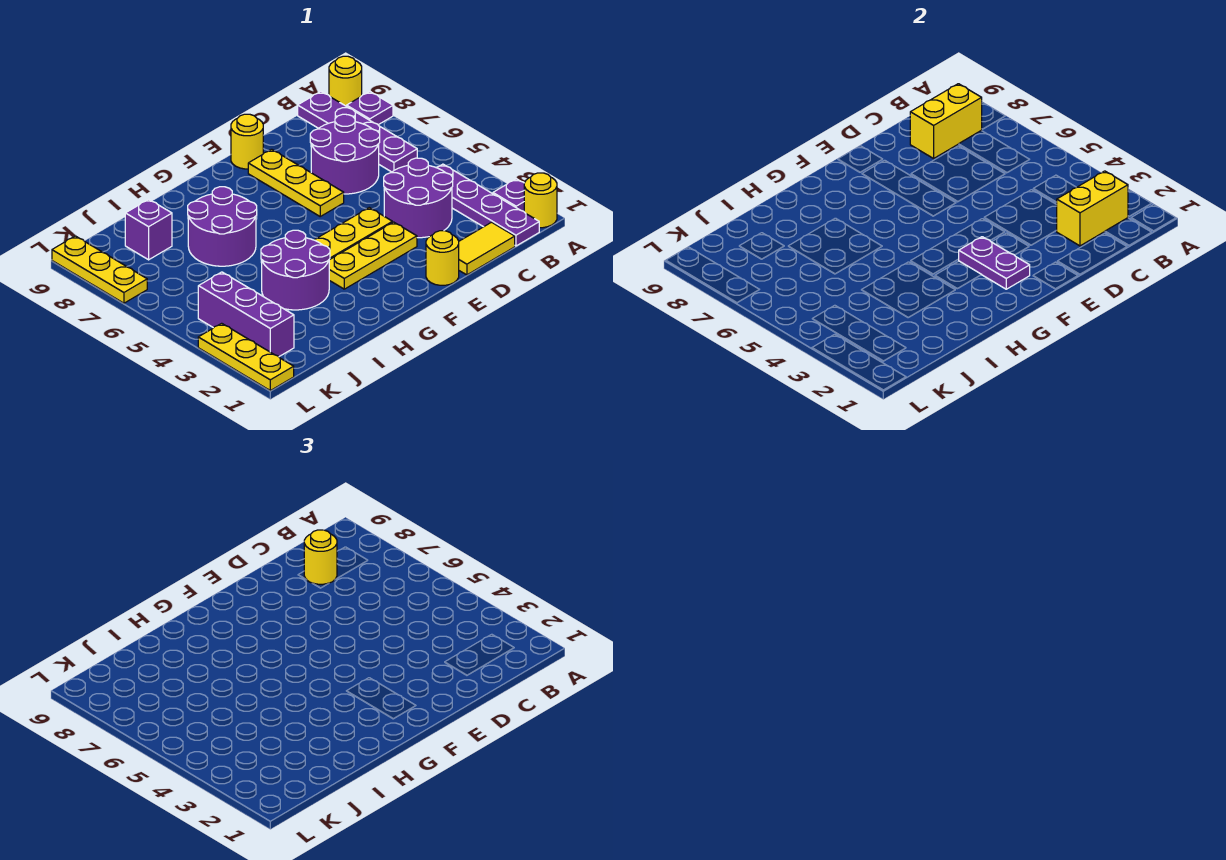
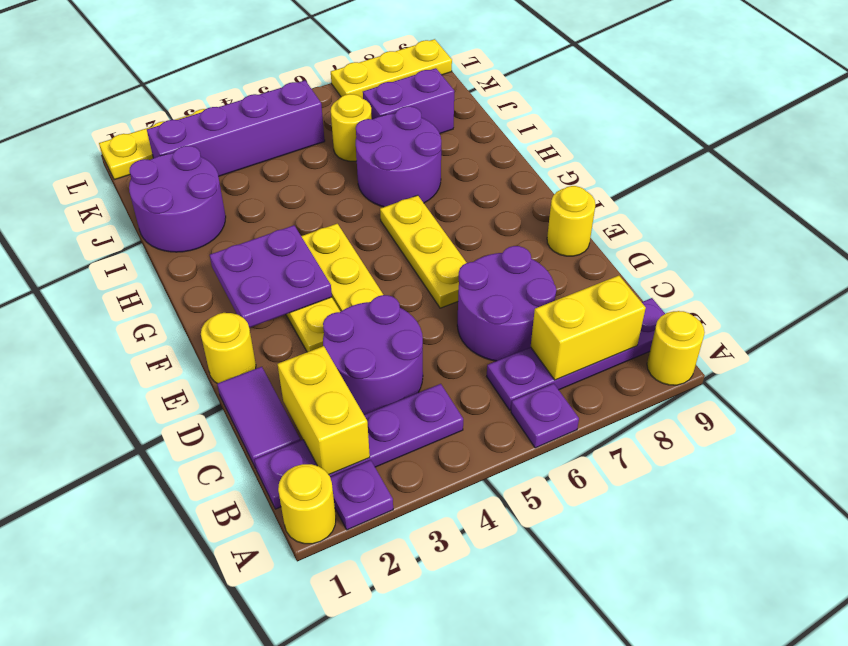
purple 1x1 plate [347,92,393,125] -> purple 1x1 plate moved to [511,383,579,448]
yellow 1x2 brick [910,84,982,158] -> yellow 1x2 brick turned to [531,276,646,380]
yellow 1x2 tile [459,222,515,275] -> purple 1x2 tile [217,367,300,468]
yellow 1x1 round brick [304,530,337,584] -> yellow 1x1 round brick moved to [331,94,372,161]
yellow 1x3 plate [248,149,344,216] -> yellow 1x3 plate turned to [380,195,467,308]
purple 1x2 plate [959,237,1030,289] -> purple 2x2 plate [210,225,332,328]
purple 2x2 round brick [261,230,330,310] -> purple 2x2 round brick moved to [129,146,226,252]
purple 1x1 brick [125,199,172,260] -> purple 1x2 brick [363,68,454,133]
purple 1x3 brick [198,272,294,357] -> purple 1x4 brick [147,80,325,177]

